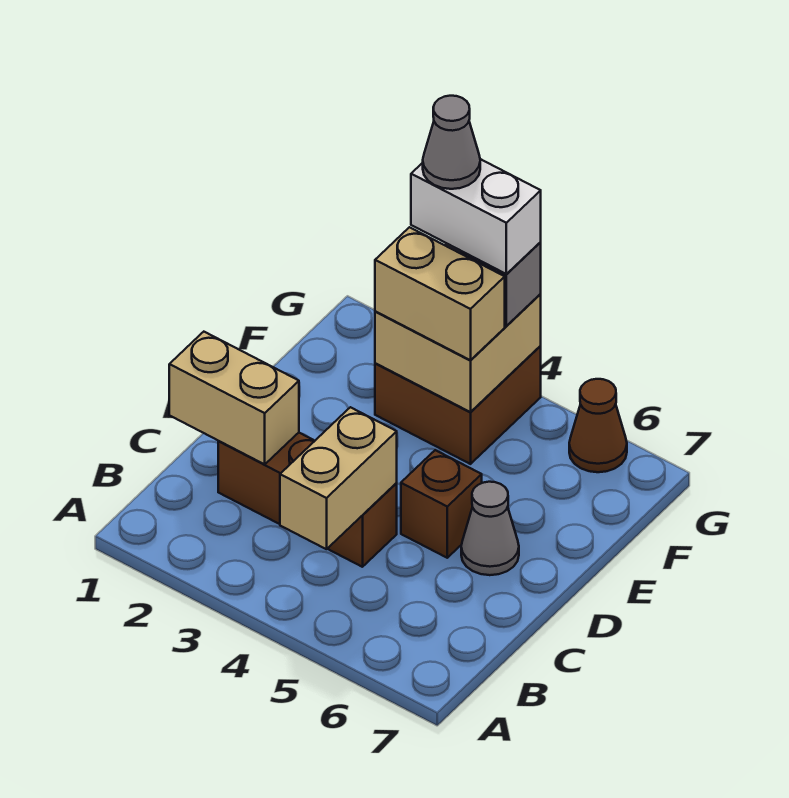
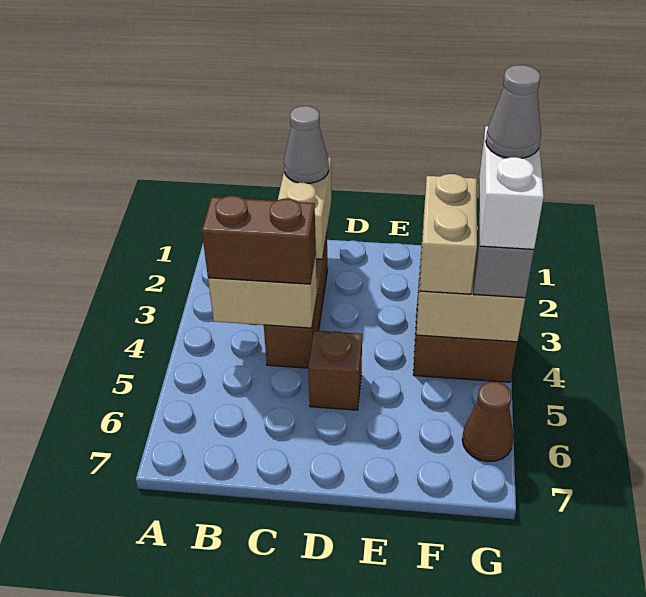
none -> brown 1x2 brick [202,196,316,284]
grey 1x1 cone [461,482,519,575] -> grey 1x1 cone moved to [284,106,329,183]

